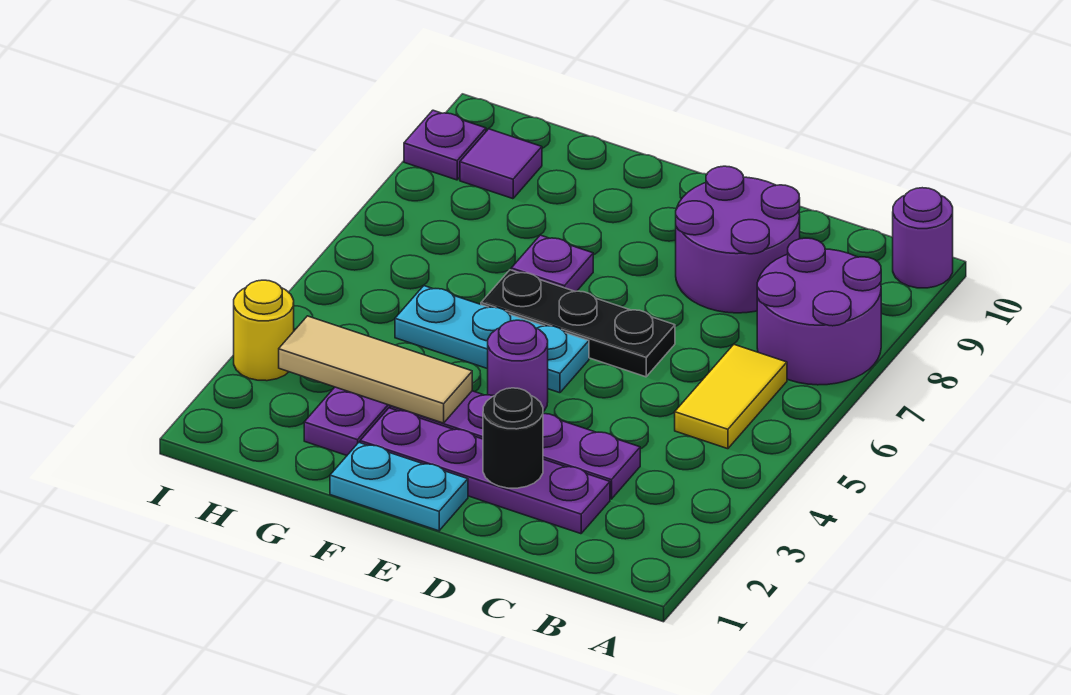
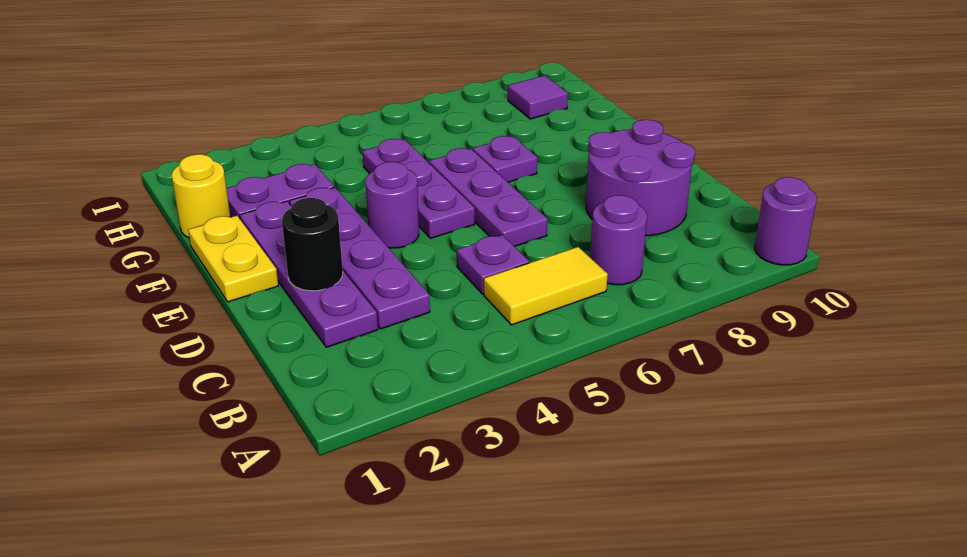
purple 2x2 round brick [757,238,881,385] -> purple 1x1 round brick [590,195,647,285]
black 1x3 plate [481,270,675,377] -> purple 1x3 plate [429,148,548,247]
cyan 1x2 plate [330,443,468,531] -> yellow 1x2 plate [188,216,278,302]
cyan 1x3 plate [395,286,589,393] -> purple 1x3 plate [363,139,475,238]
tan 1x3 tile [279,316,472,423] -> none
yellow 1x1 round brick [234,280,294,381] -> yellow 1x1 round brick moved to [171,154,230,238]
purple 1x1 plate [404,110,486,180] -> purple 1x1 plate moved to [457,235,529,294]

